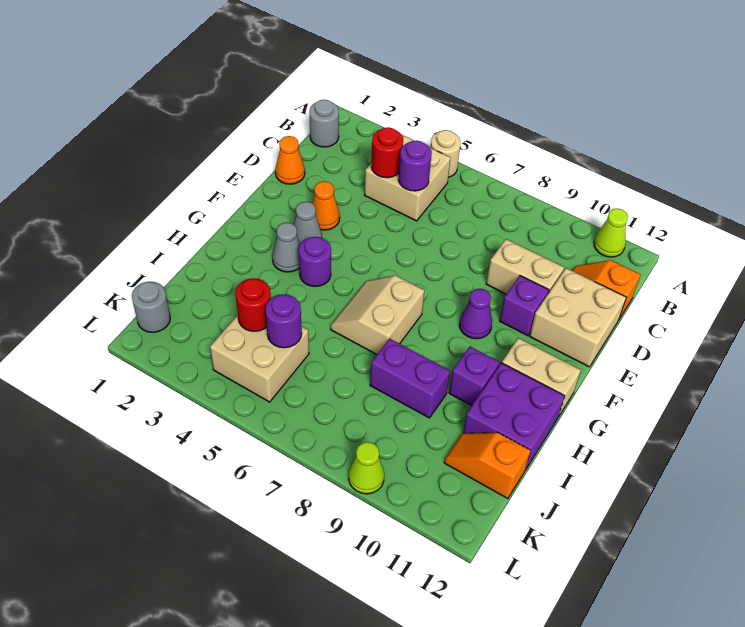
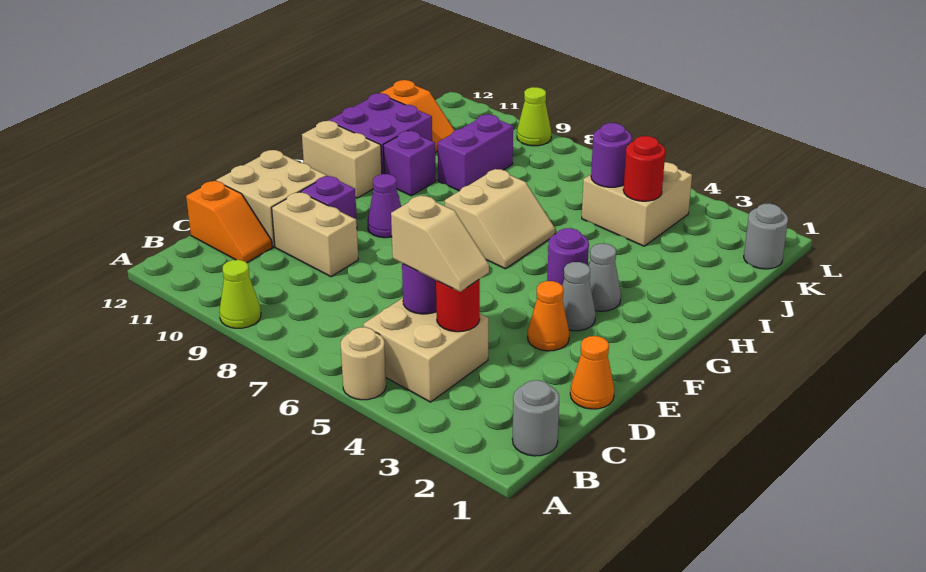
lime 1x1 cone [594,208,628,257] -> lime 1x1 cone moved to [219,260,261,328]
none -> tan 1x2 slope [391,195,489,292]
purple 1x2 brick [370,339,450,418] -> purple 1x2 brick turned to [438,114,513,191]

